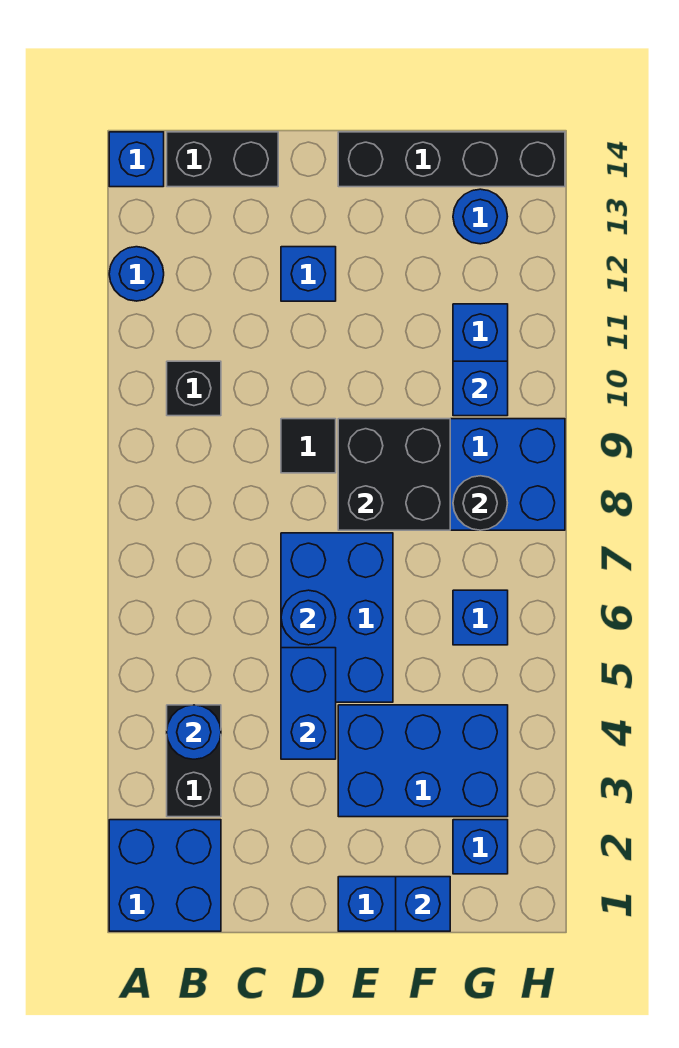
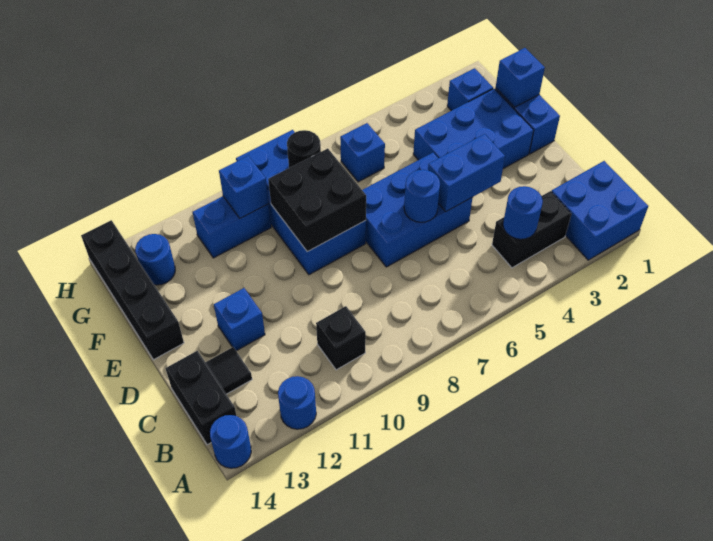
blue 1x1 brick [109,132,164,187] -> blue 1x1 round brick [210,415,251,468]
black 1x1 tile [281,419,336,473] -> black 1x1 tile moved to [205,347,252,394]
blue 2x3 brick [338,705,508,817] -> blue 2x3 brick turned to [413,89,534,169]

